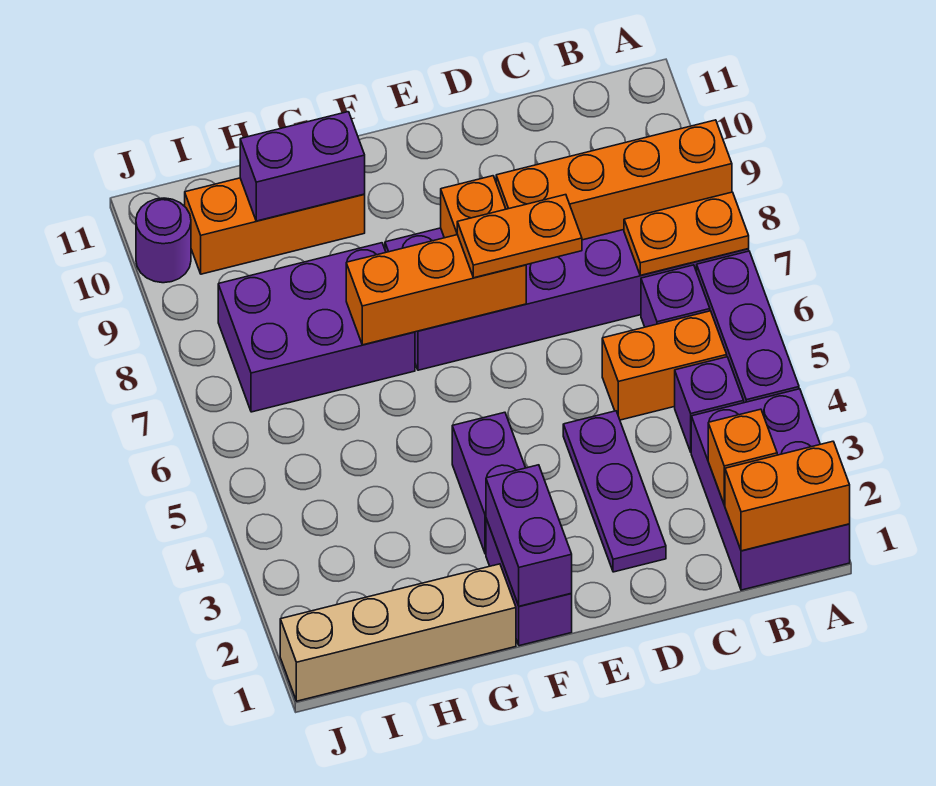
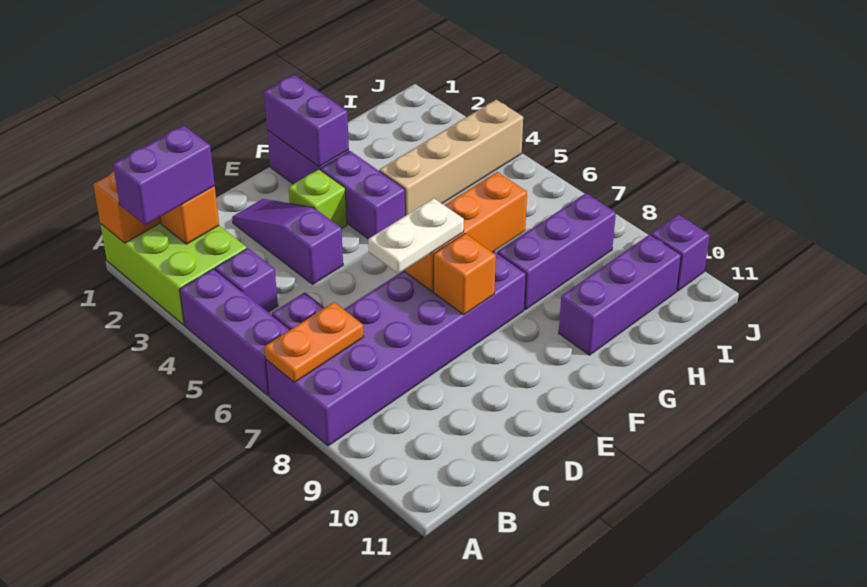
purple 2x3 brick [691,389,850,590] -> lime 2x3 brick [101,223,247,325]
orange 1x4 brick [496,120,732,240] -> none
orange 1x2 brick [602,311,727,420] -> none
purple 1x3 plate [563,411,666,572] -> purple 1x3 slope [232,199,343,284]
orange 1x2 plate [457,195,582,278] -> white 1x2 plate [368,198,464,274]
none -> lime 1x1 brick [289,169,347,229]
tan 1x4 brick [280,564,516,701] -> tan 1x4 brick moved to [379,100,523,216]
purple 2x3 brick [218,243,415,412] -> purple 1x3 brick [497,193,616,310]
orange 1x3 brick [185,178,365,274] -> purple 1x3 brick [559,234,681,355]
purple 1x2 brick [240,112,365,221] -> purple 1x2 brick moved to [113,126,215,225]
purple 1x1 round brick [136,198,191,283] -> purple 1x1 brick [651,215,710,291]

